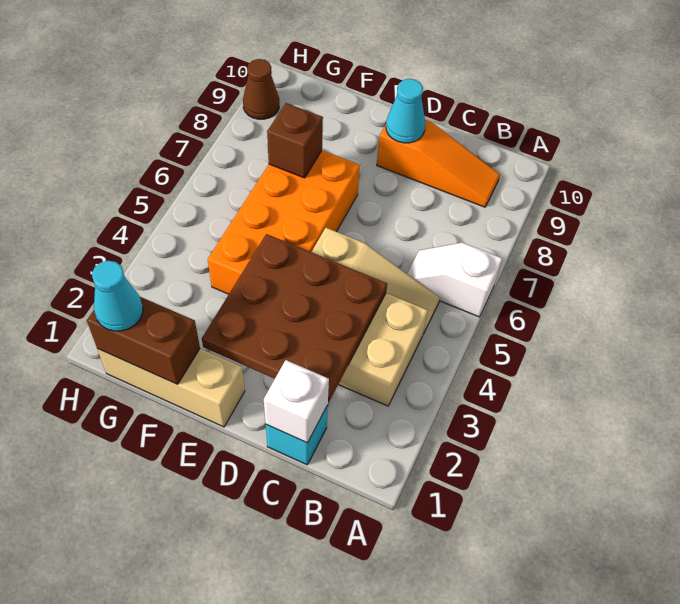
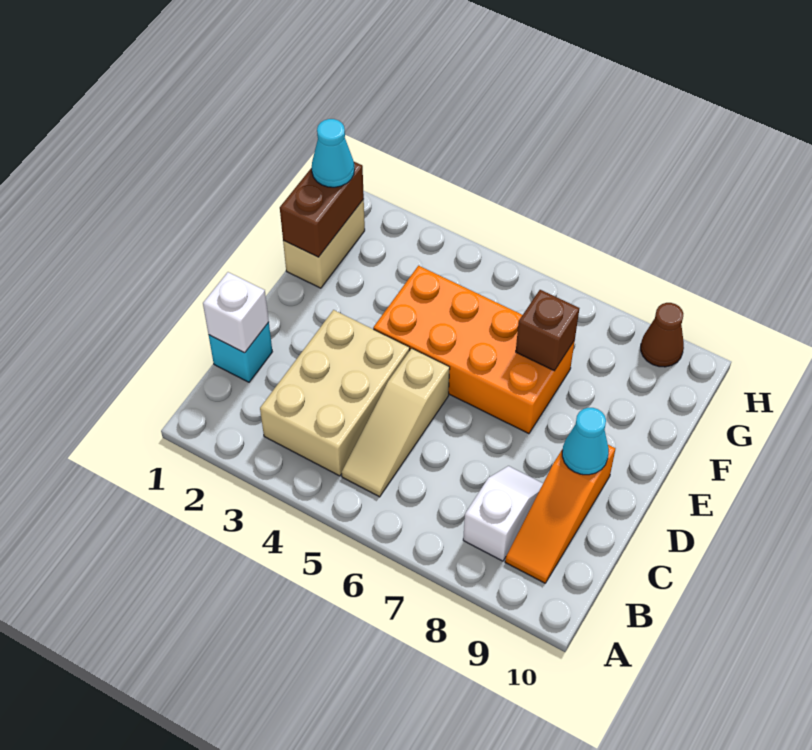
white 1x2 slope [407,243,502,317] -> white 1x2 slope moved to [463,466,543,561]
brown 3x3 plate [202,234,387,402] -> none
tan 1x3 brick [97,349,245,427] -> tan 1x2 brick [283,199,365,288]

